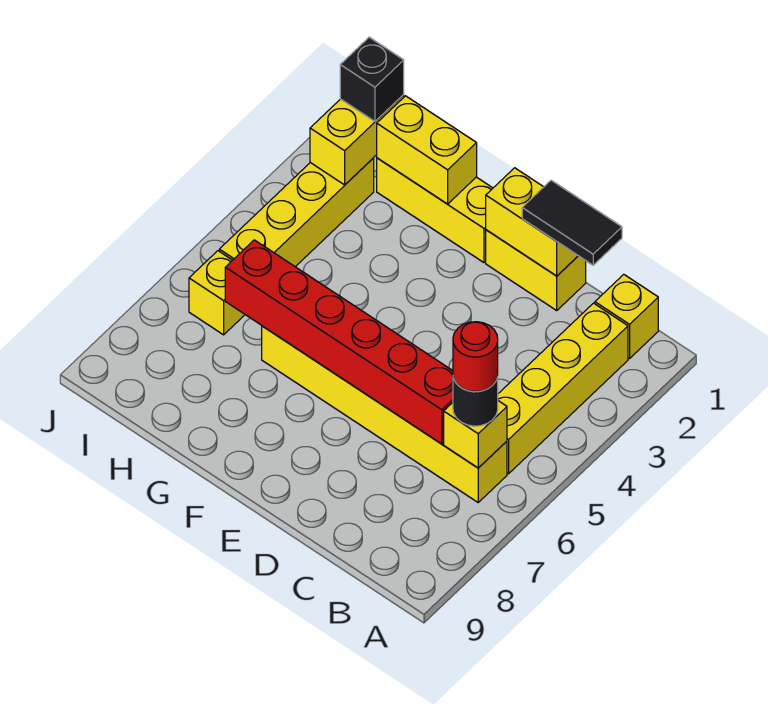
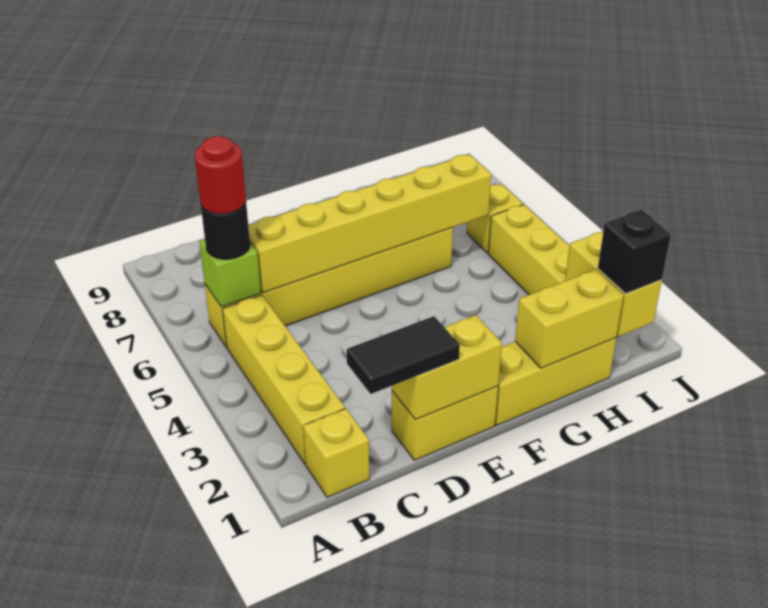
yellow 1x1 brick [444,401,507,468] -> lime 1x1 brick [199,239,261,307]
red 1x6 brick [225,240,453,444] -> yellow 1x6 brick [248,154,491,293]

